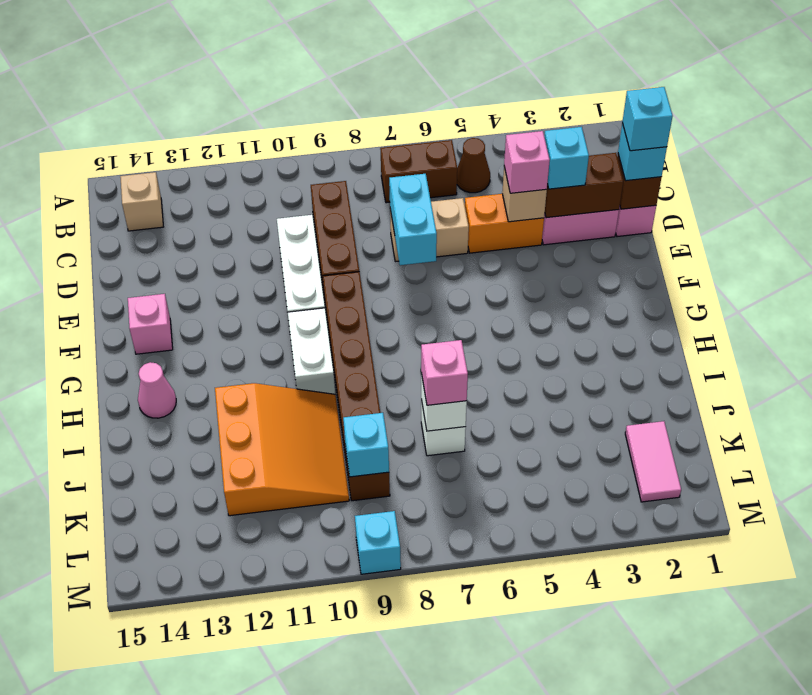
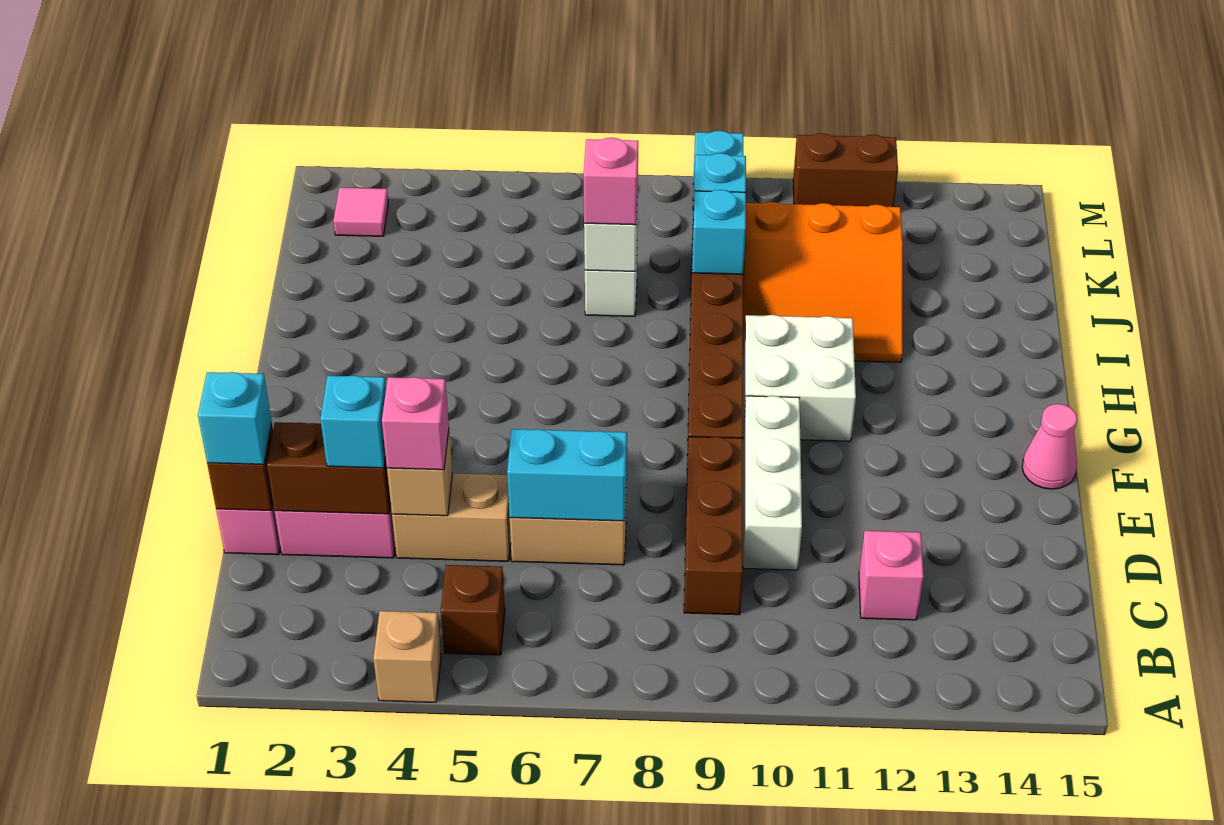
brown 1x1 cone [457,138,490,193] -> brown 1x1 brick [441,565,505,655]
brown 1x2 brick [380,140,457,203] -> brown 1x2 brick moved to [793,133,898,207]
tan 1x1 brick [120,172,163,231] -> tan 1x1 brick moved to [373,611,441,702]
cyan 1x1 brick [622,87,673,151] -> cyan 1x1 brick moved to [692,190,746,274]
orange 1x2 brick [465,194,544,253] -> tan 1x2 brick [392,473,511,561]
cyan 1x2 brick [389,174,437,265] -> cyan 1x2 brick turned to [507,429,627,521]
pink 1x1 brick [128,294,173,354] -> pink 1x1 brick moved to [859,531,924,620]
white 1x2 brick [288,308,335,394] -> white 2x2 brick [743,315,856,441]
pink 1x1 cone [138,362,176,418] -> pink 1x1 cone moved to [1022,404,1077,489]
orange 3x3 slope [215,383,349,516] -> orange 3x3 slope turned to [743,202,903,362]
pink 1x2 tile [625,421,681,502] -> pink 1x1 tile [334,188,388,236]

